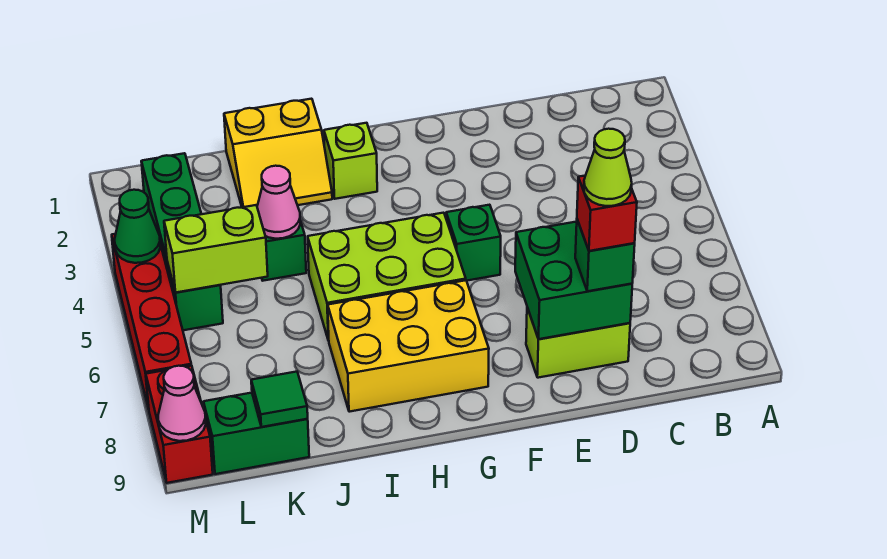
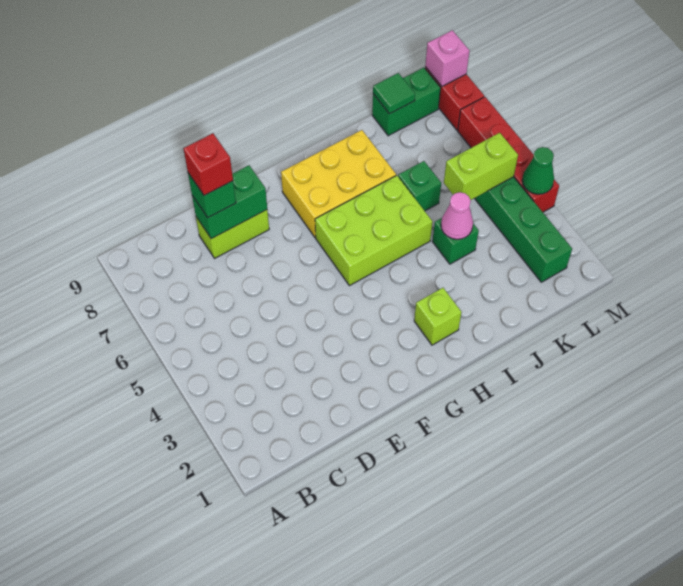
green 2x2 brick [515,222,632,339] -> green 1x2 brick [192,165,267,239]
lime 1x1 cone [584,129,632,206] -> none
green 1x1 brick [446,205,501,281] -> green 1x1 brick moved to [398,161,441,211]
yellow 2x2 slope [224,99,332,207] -> none
pink 1x1 cone [158,366,206,441] -> pink 1x1 brick [425,30,470,86]

